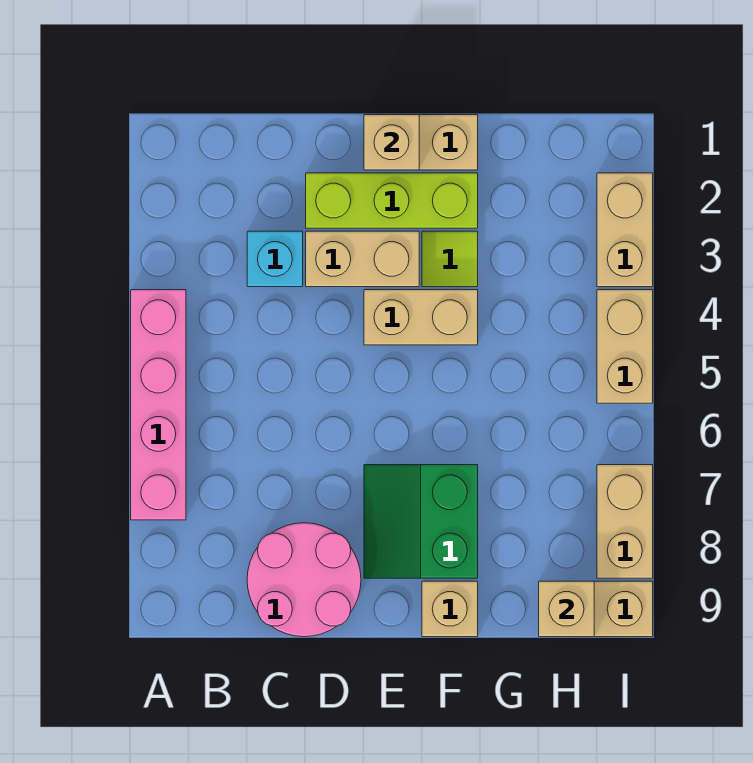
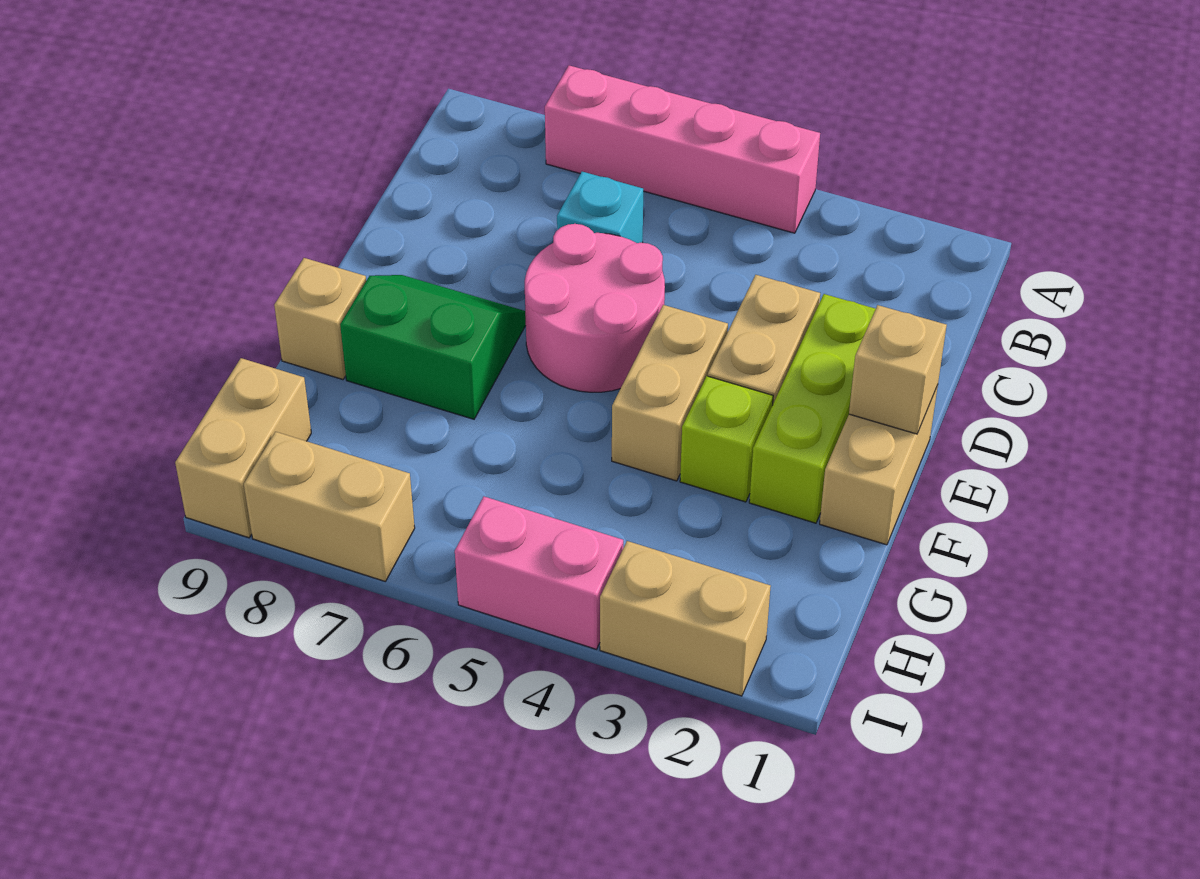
cyan 1x1 brick [247,231,303,287] -> cyan 1x1 brick moved to [557,172,643,243]
pink 2x2 round brick [247,523,361,637] -> pink 2x2 round brick moved to [525,224,665,392]
lime 1x1 tile [422,231,478,287] -> lime 1x1 brick [680,376,773,502]
tan 1x1 brick [539,581,594,637] -> none
tan 1x2 brick [597,290,653,403] -> pink 1x2 brick [455,497,623,649]

